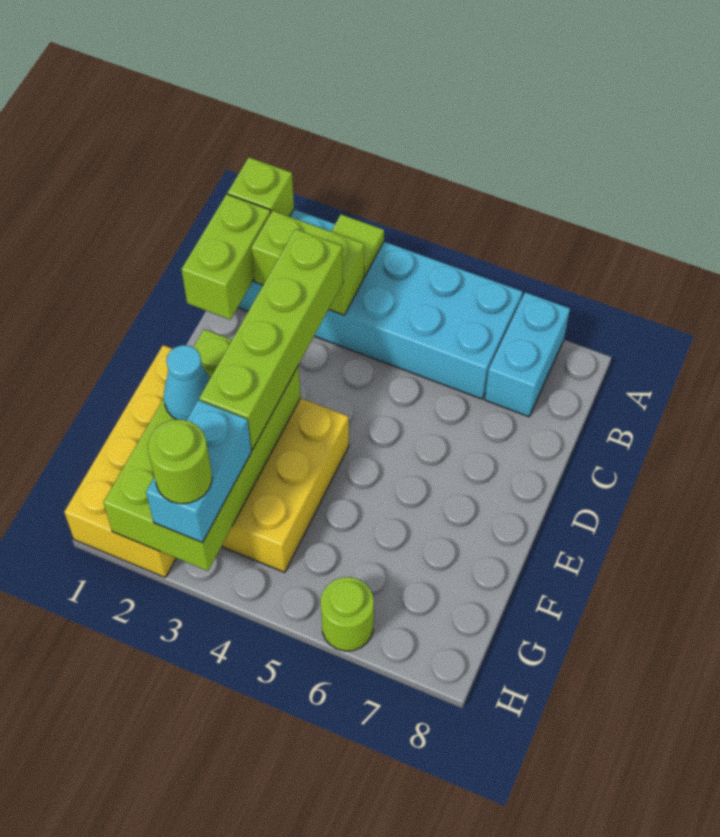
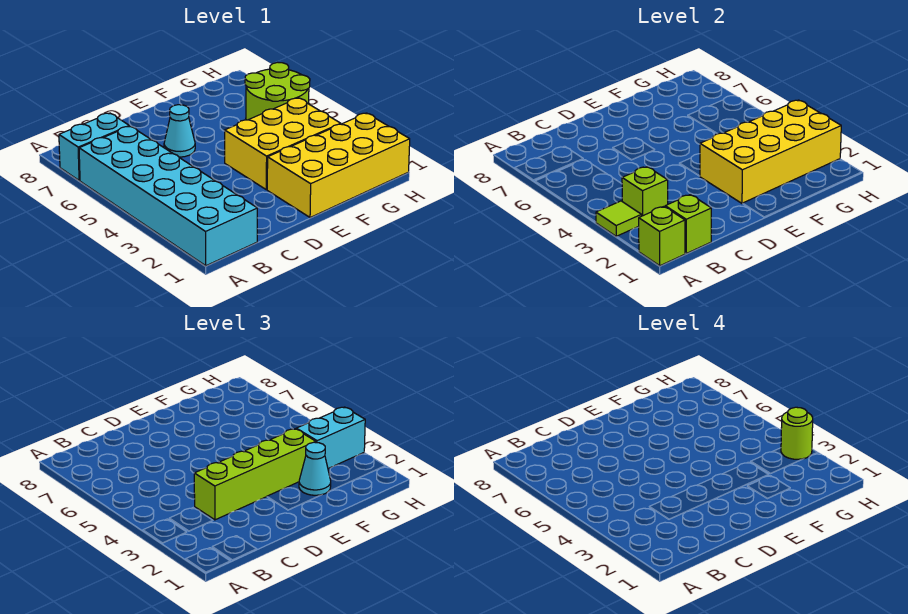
lime 1x2 brick [182,194,271,320] -> lime 1x1 brick [665,195,711,253]
lime 1x2 brick [251,211,364,315] -> lime 1x1 brick [622,167,668,216]
none -> cyan 1x1 cone [164,105,195,157]
lime 2x4 brick [103,329,301,571] -> yellow 2x4 brick [700,100,841,203]
lime 1x1 round brick [321,577,374,651] -> lime 2x2 round brick [245,62,310,120]

